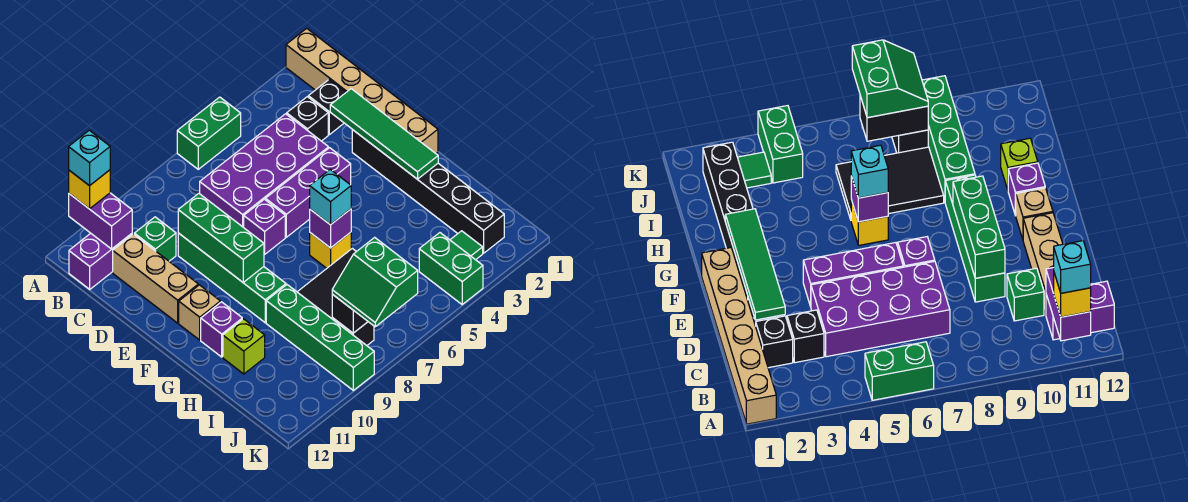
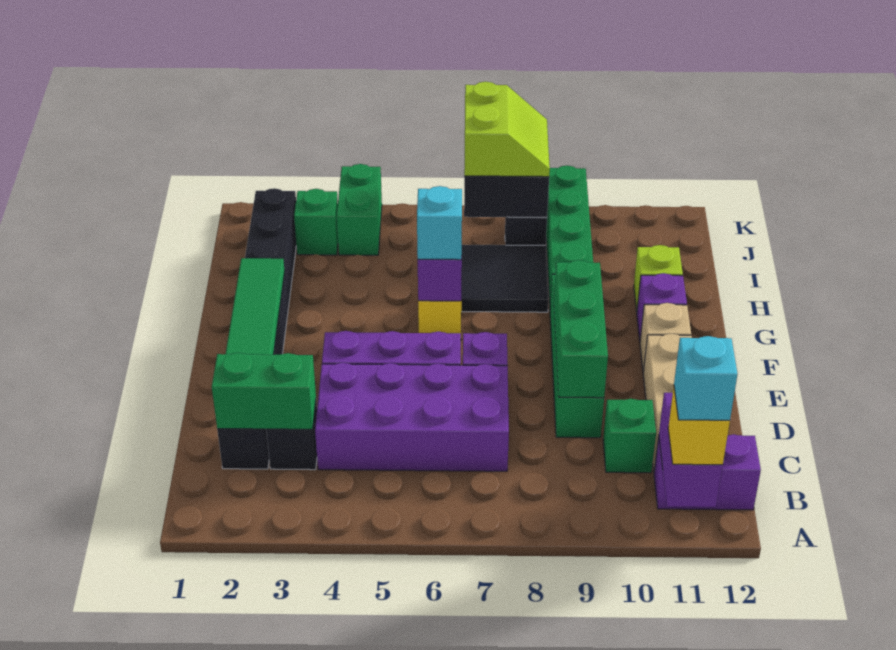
tan 1x6 brick [286,28,438,153] -> none
green 1x2 brick [177,97,241,169] -> green 1x2 brick moved to [212,353,316,429]
green 1x1 tile [450,231,483,260] -> green 1x1 brick [294,189,338,255]
green 2x2 slope [332,237,418,327] -> lime 2x2 slope [464,82,550,177]

